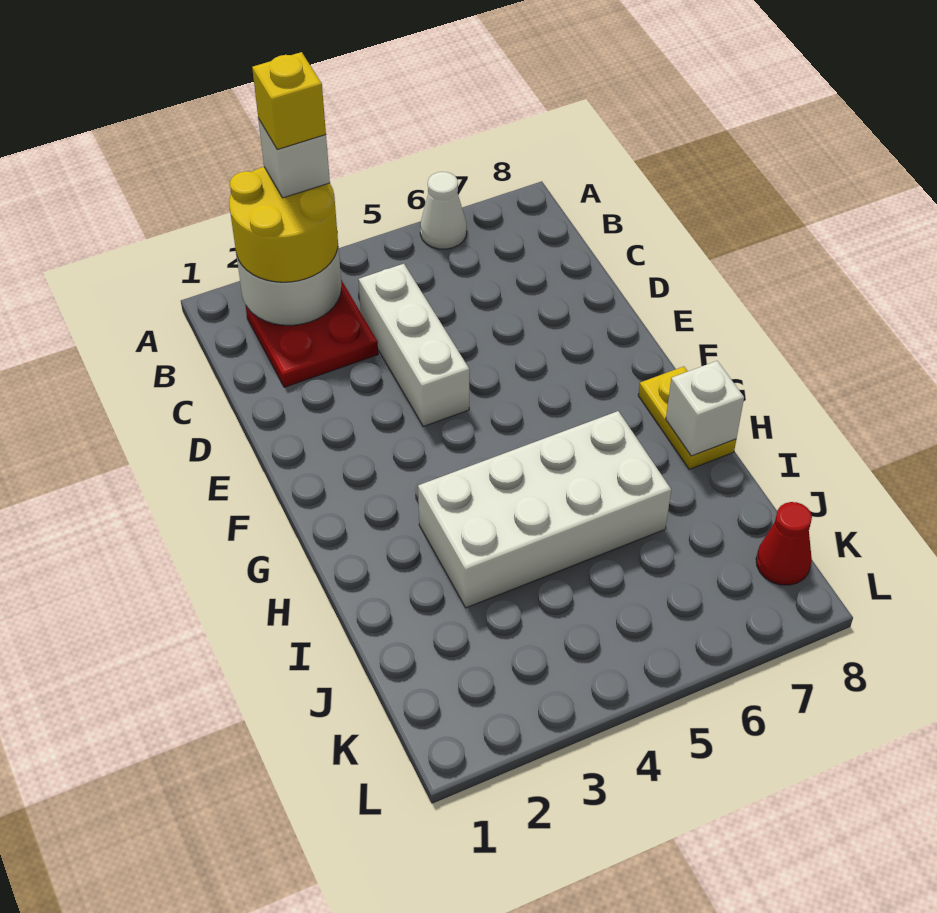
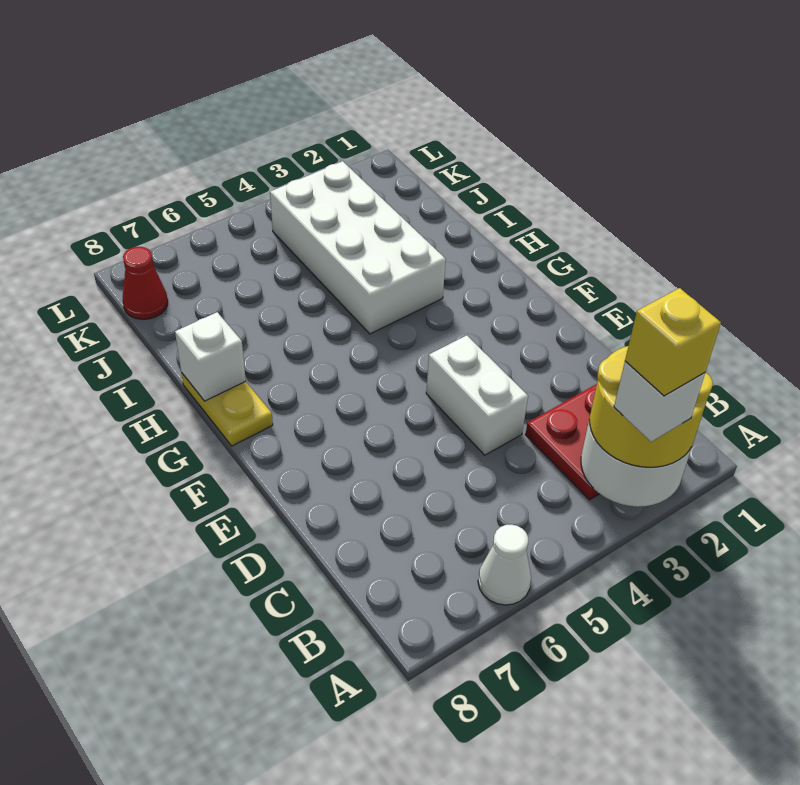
white 1x3 brick [358,264,469,426] -> white 1x2 brick [426,335,528,455]
white 2x4 brick [418,411,671,608] -> white 2x4 brick turned to [270,161,446,334]

